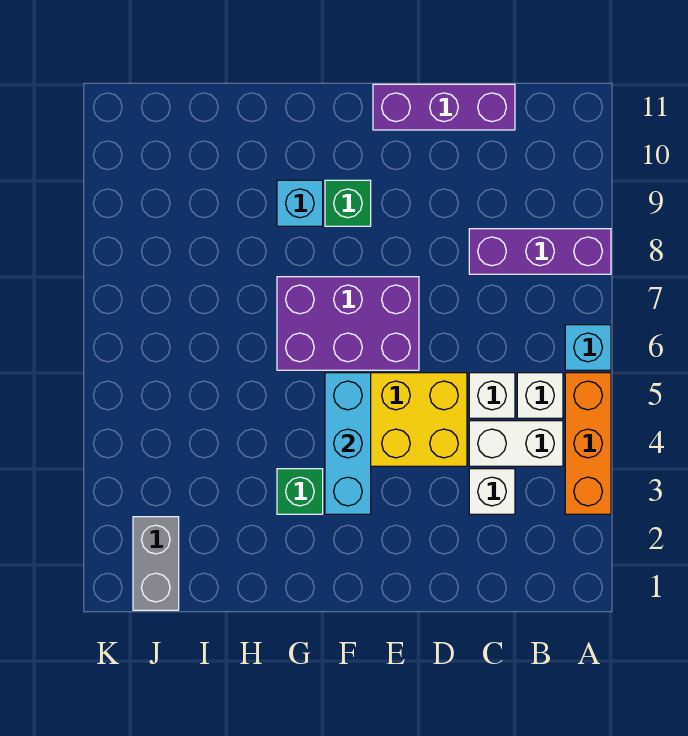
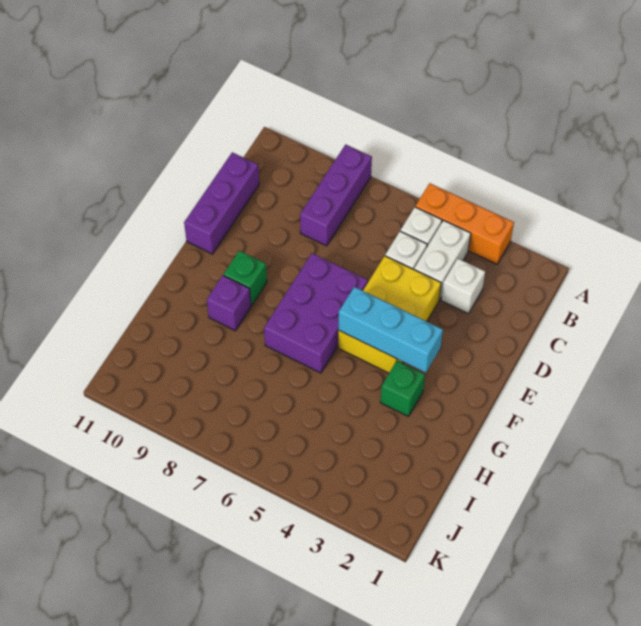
cyan 1x1 brick [565,325,611,370] -> none
cyan 1x1 brick [277,180,323,226] -> purple 1x1 brick [207,276,251,331]
grey 1x2 brick [133,517,179,610] -> none

